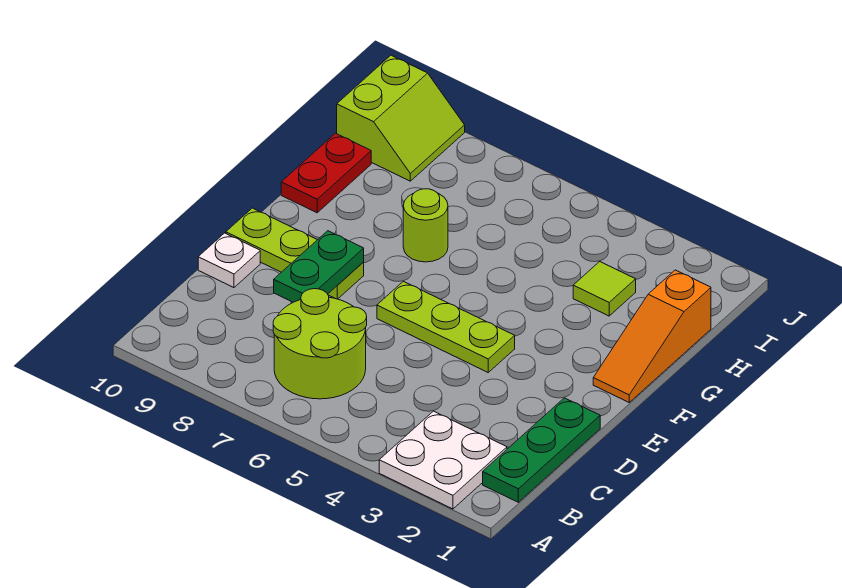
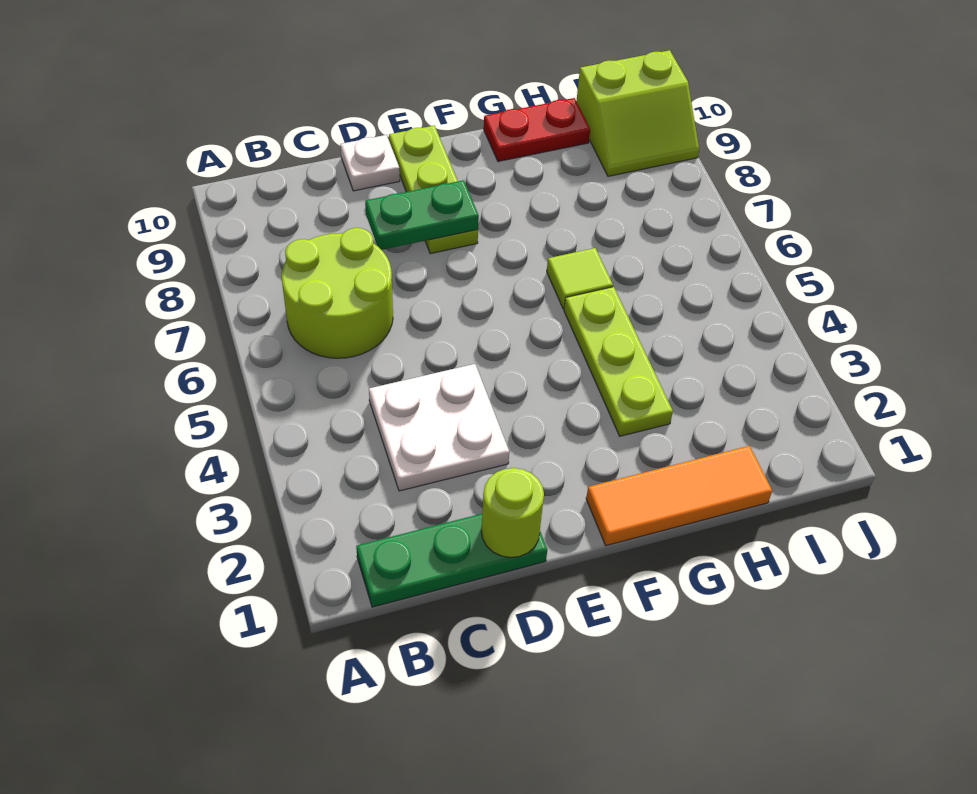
white 2x2 plate [379,411,507,509] -> white 2x2 plate moved to [369,364,509,491]
lime 1x3 plate [377,281,515,372] -> lime 1x3 plate moved to [564,287,673,436]
orange 1x3 slope [593,270,711,402] -> orange 1x3 tile [586,446,772,546]
lime 1x1 round brick [403,189,448,262] -> lime 1x1 round brick moved to [481,468,544,558]
lime 1x1 tile [573,262,636,316] -> lime 1x1 tile moved to [547,248,613,309]

